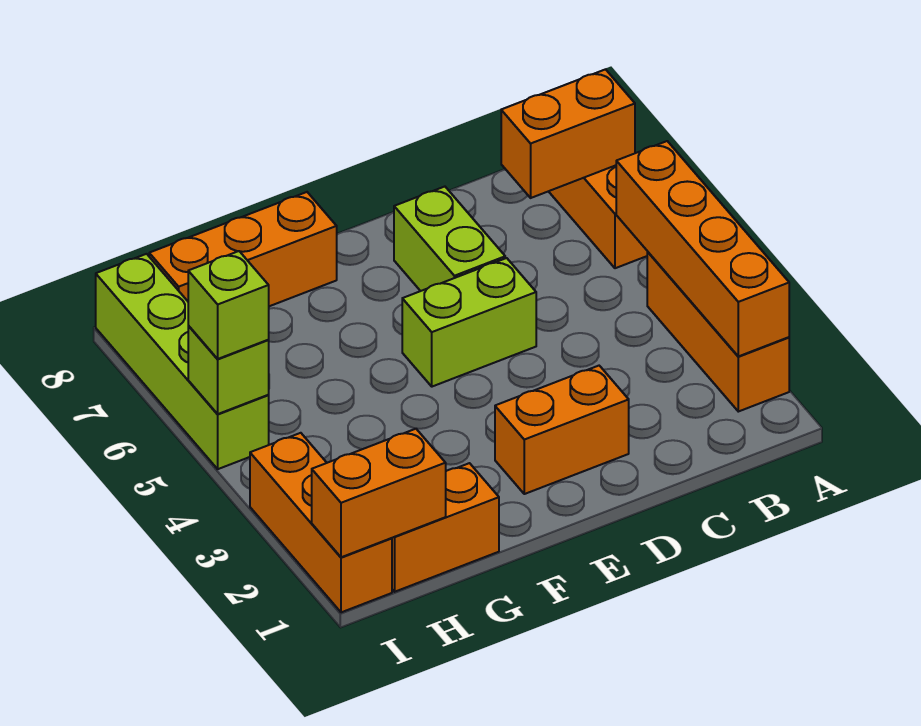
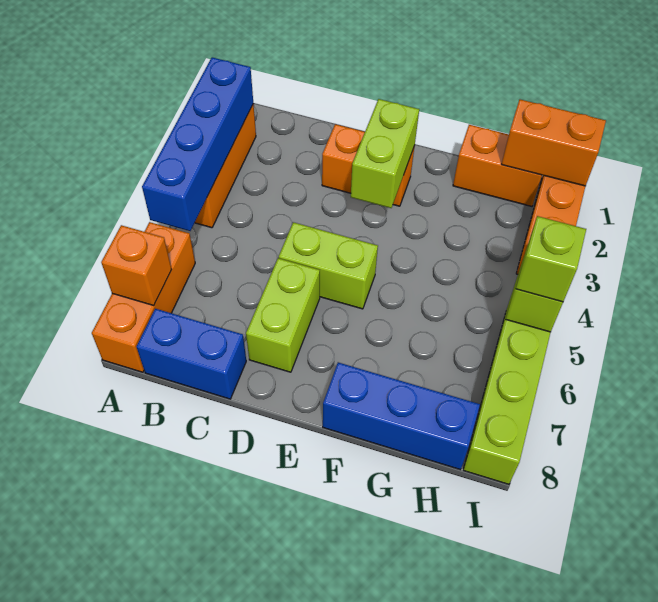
orange 1x4 brick [616,141,789,356] -> blue 1x4 brick [142,57,253,231]
orange 1x2 brick [501,70,635,198] -> orange 1x1 brick [101,225,172,305]
none -> blue 1x2 brick [137,309,246,399]
none -> lime 1x2 brick [351,99,419,208]
orange 1x3 brick [149,192,337,306] -> blue 1x3 brick [323,362,480,470]

